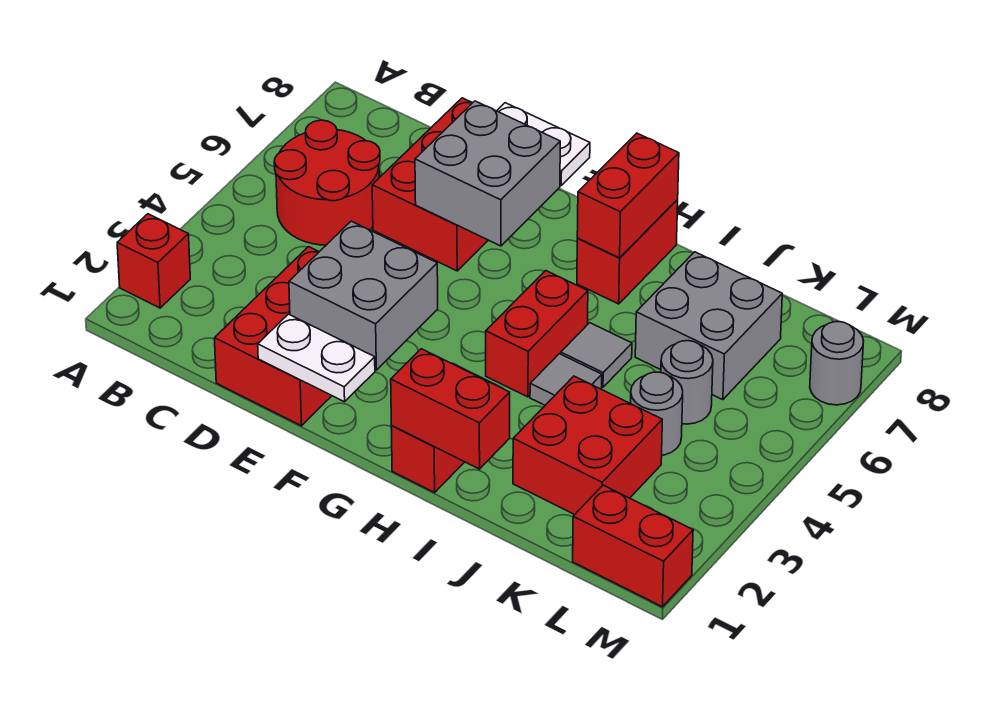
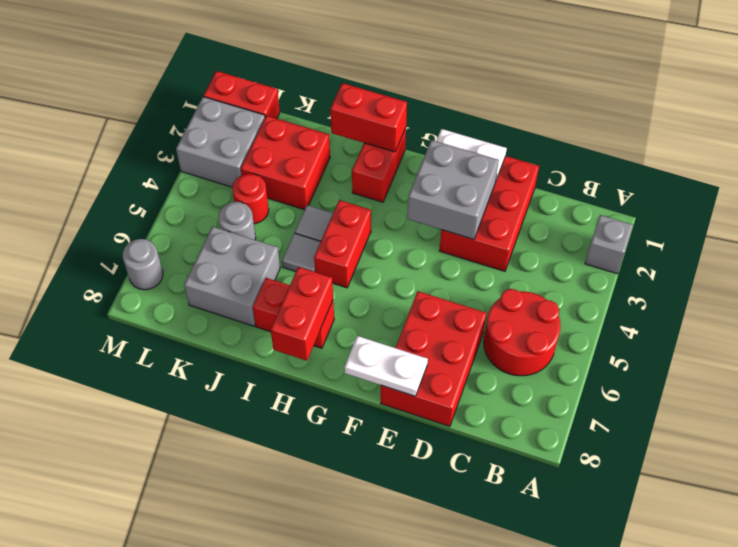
red 1x1 brick [117,214,190,308] -> grey 1x1 brick [585,215,633,274]
grey 2x2 brick [415,101,560,246] -> grey 2x2 brick moved to [176,97,265,187]
red 1x2 brick [577,200,678,304] -> red 1x2 brick turned to [253,278,334,348]
grey 1x1 round brick [631,372,683,455] -> red 1x1 round brick [232,174,269,224]

